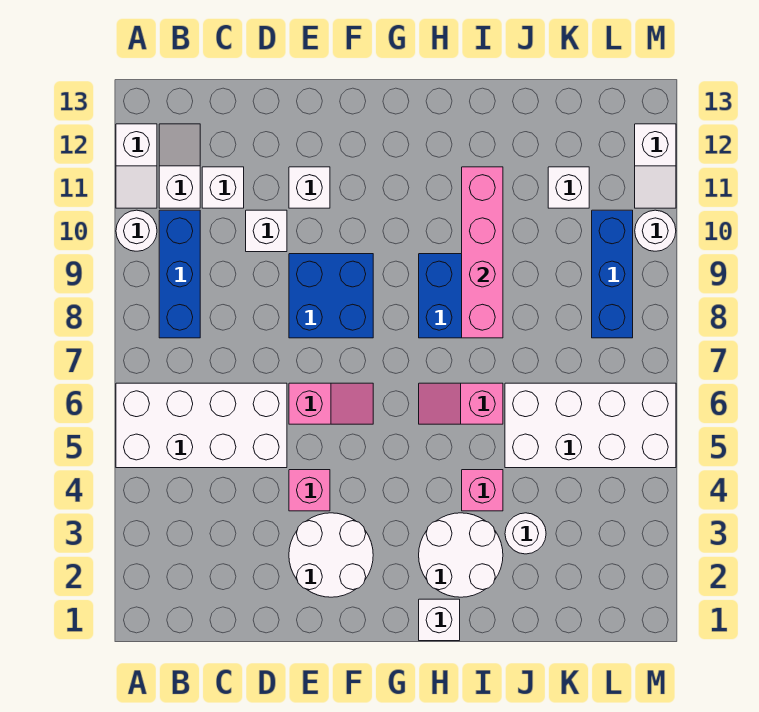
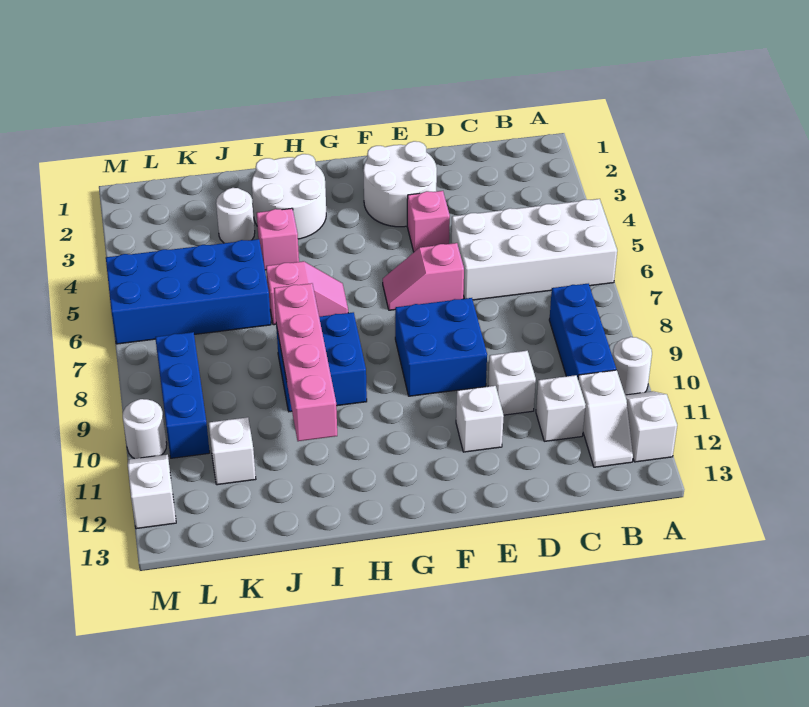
white 1x1 brick [419,599,460,641] -> none
white 2x4 brick [505,383,676,468] -> blue 2x4 brick [106,239,271,344]

